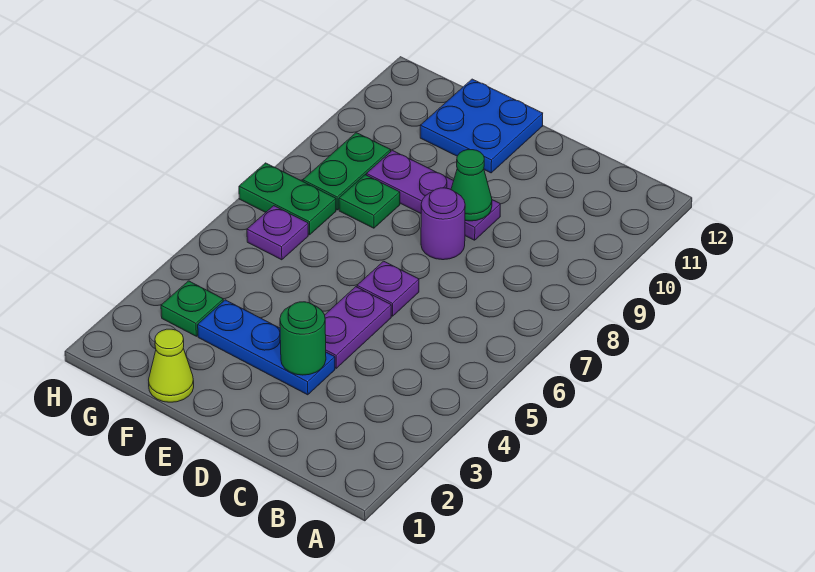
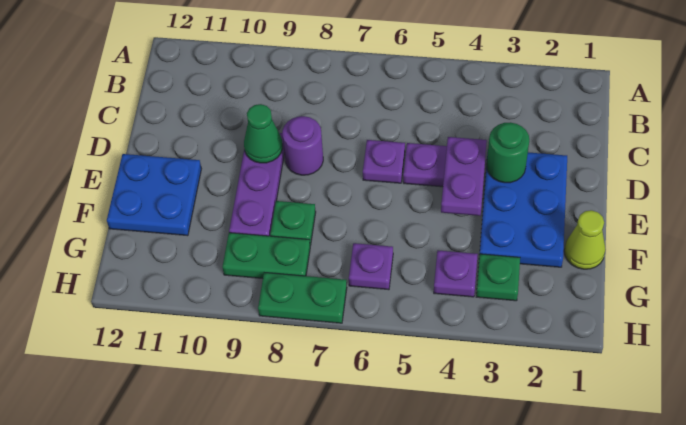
blue 1x3 plate [198,300,335,395] -> blue 2x3 plate [479,152,567,267]
none -> purple 1x2 plate [441,137,487,216]
none -> purple 1x1 plate [434,250,478,297]
green 1x2 plate [239,163,336,235] -> green 1x2 plate turned to [258,273,347,323]

